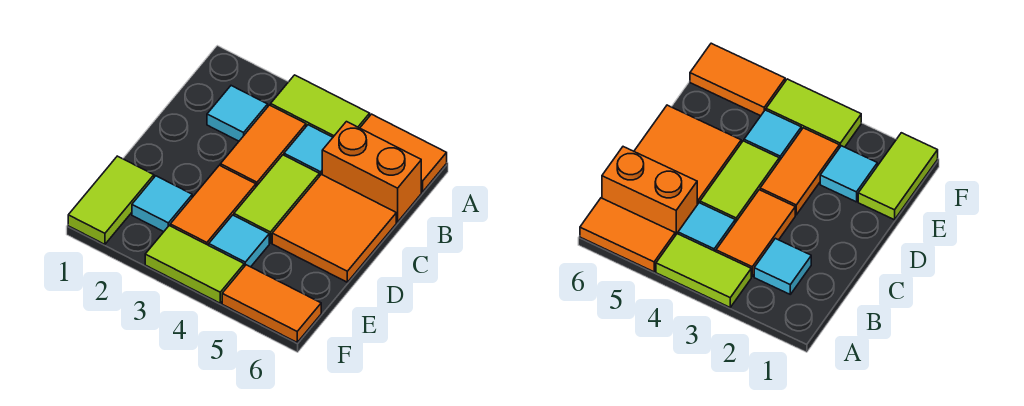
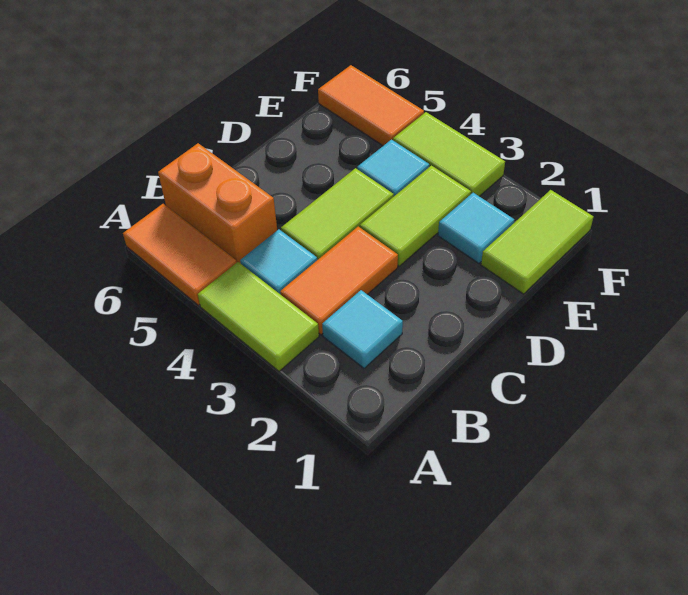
orange 2x2 tile [272,174,396,282] -> none
orange 1x2 tile [170,165,256,245] -> lime 1x2 tile [360,166,471,266]

